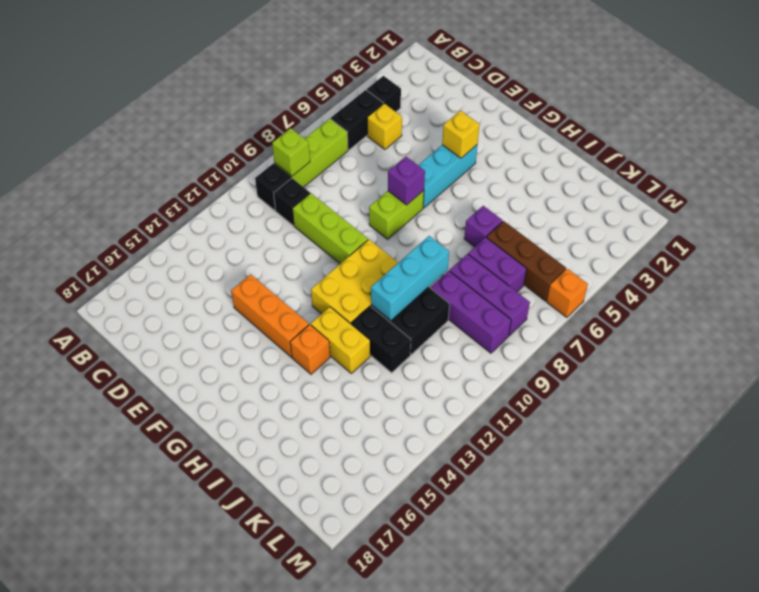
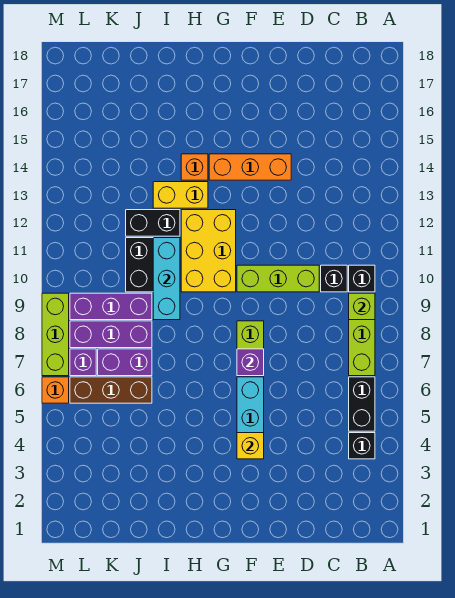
yellow 1x1 brick [367,104,402,149] -> none
purple 1x1 brick [464,206,503,247] -> purple 1x1 brick moved to [70,349,96,376]
none -> lime 1x3 brick [42,293,69,376]

